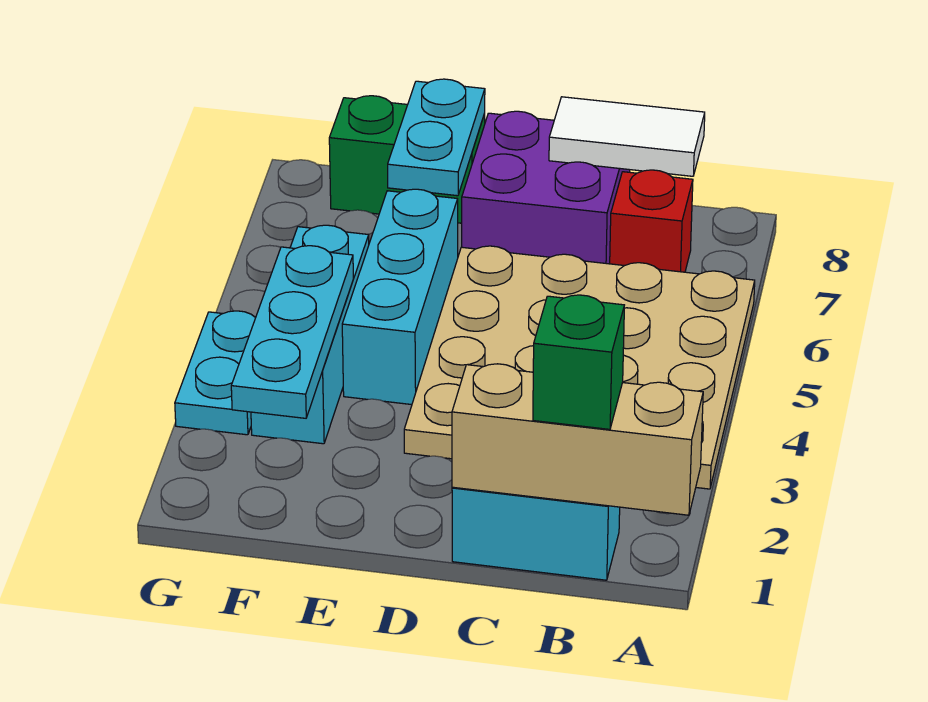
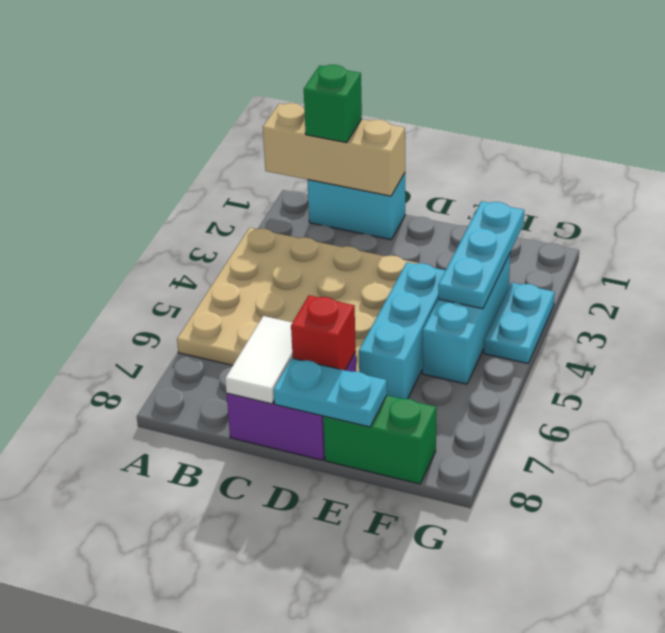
red 1x1 brick [610,170,693,272] -> red 1x1 brick moved to [291,295,356,370]
white 1x2 tile [549,97,705,176] -> white 1x2 tile turned to [225,316,293,404]
cyan 1x2 plate [388,79,485,196] -> cyan 1x2 plate turned to [274,358,387,427]

